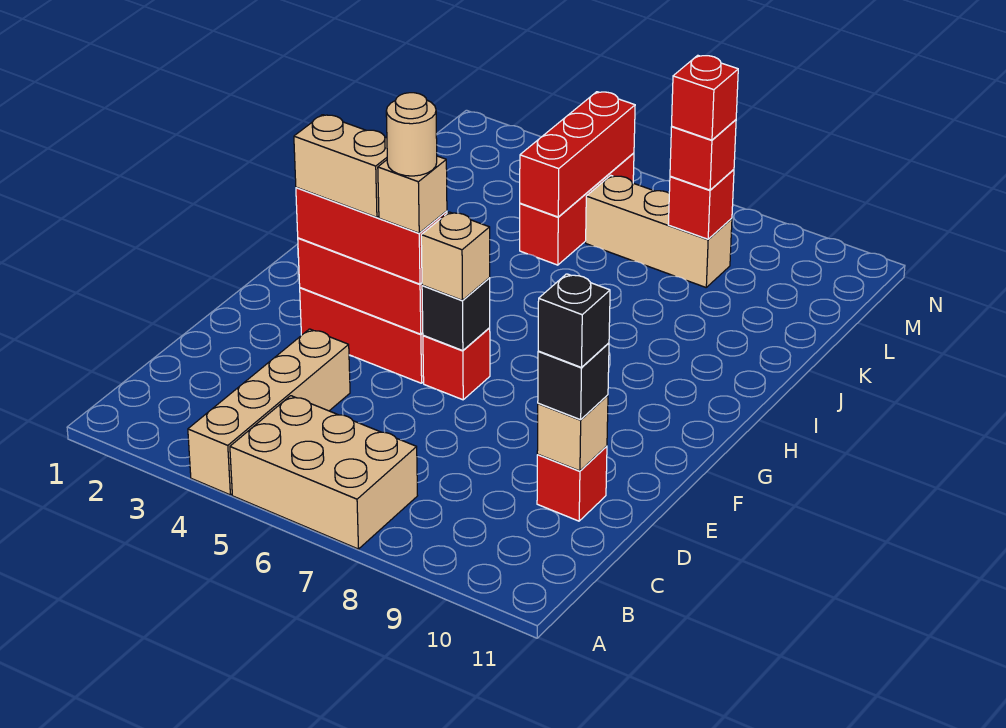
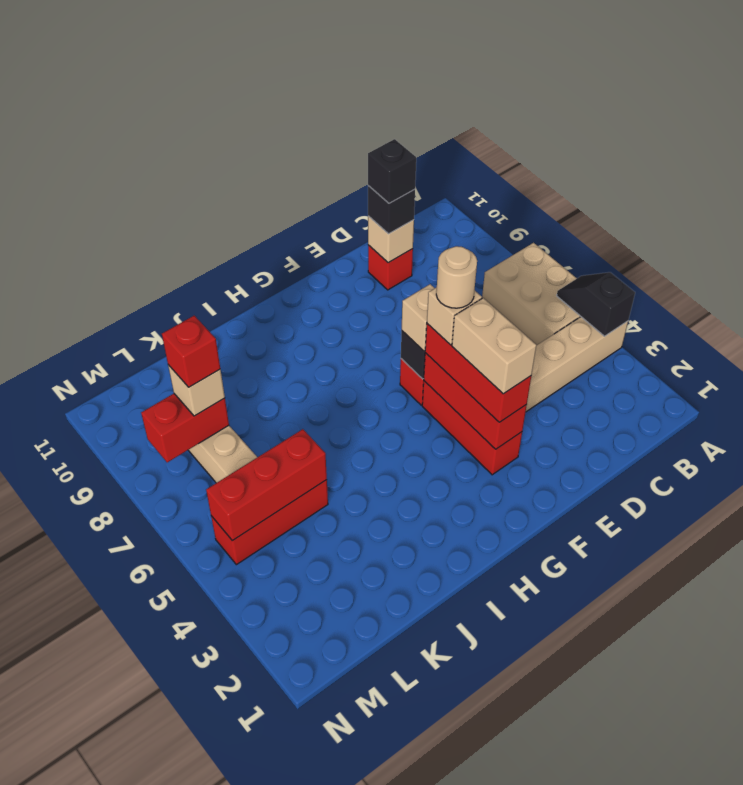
none -> black 1x2 slope [557,272,635,336]
red 1x1 brick [668,170,734,239] -> red 1x2 brick [141,394,229,462]
red 1x1 brick [670,120,736,190] -> tan 1x1 brick [168,365,225,416]

